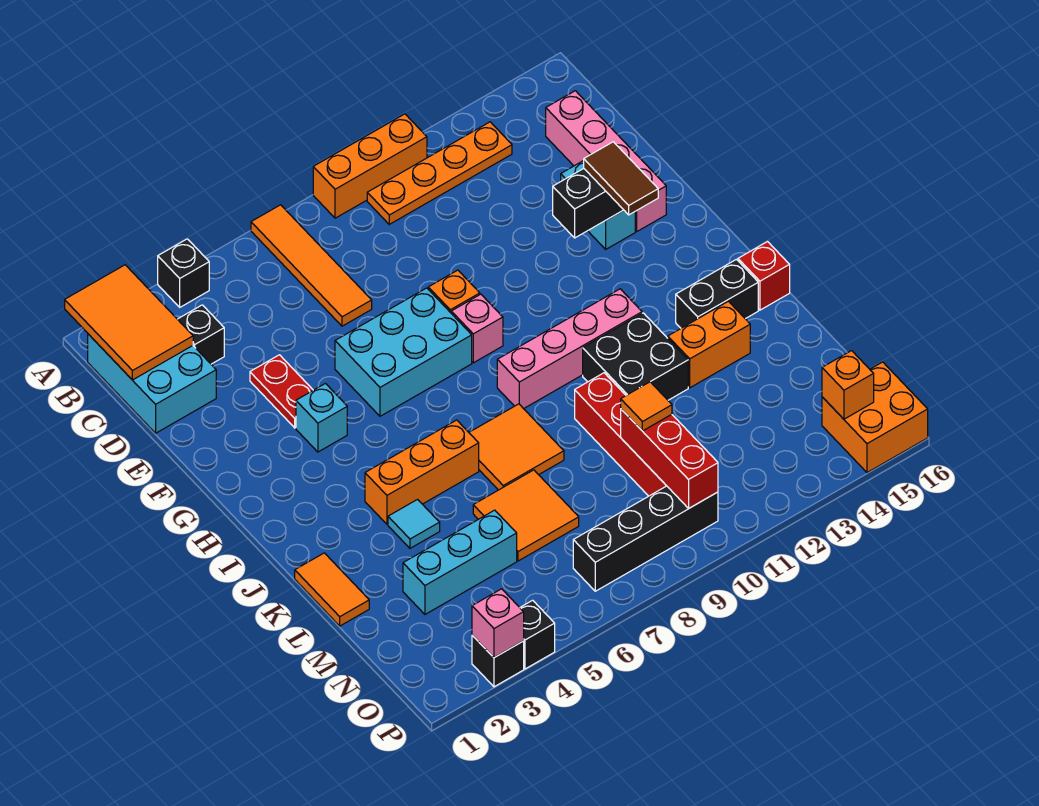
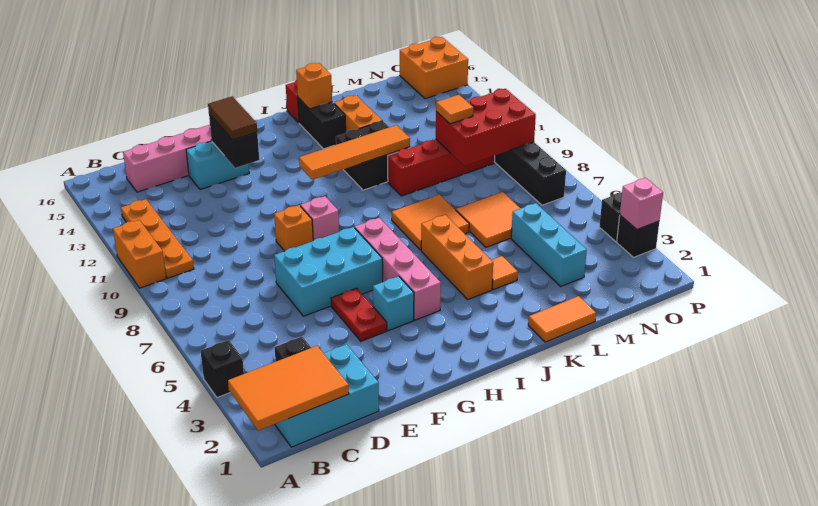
orange 1x4 tile [251,205,372,326] -> orange 1x4 tile moved to [299,125,410,180]
orange 1x3 brick [313,114,427,218] -> orange 1x2 brick [113,220,166,288]
red 1x2 plate [250,355,313,428] -> red 1x2 plate turned to [331,288,387,341]
cyan 2x3 brick [335,288,472,416] -> cyan 2x3 brick turned to [274,227,383,316]
brown 1x2 tile [584,142,658,215] -> brown 1x2 tile turned to [208,96,257,140]
pink 1x4 brick [497,289,642,409] -> pink 1x4 brick moved to [355,218,441,320]
cyan 1x1 tile [388,500,440,548] -> orange 1x1 tile [492,256,518,290]
red 1x3 brick [621,409,718,508] -> red 2x3 brick [436,89,536,166]
orange 1x1 brick [822,351,874,419] -> orange 1x1 brick moved to [296,63,332,109]

